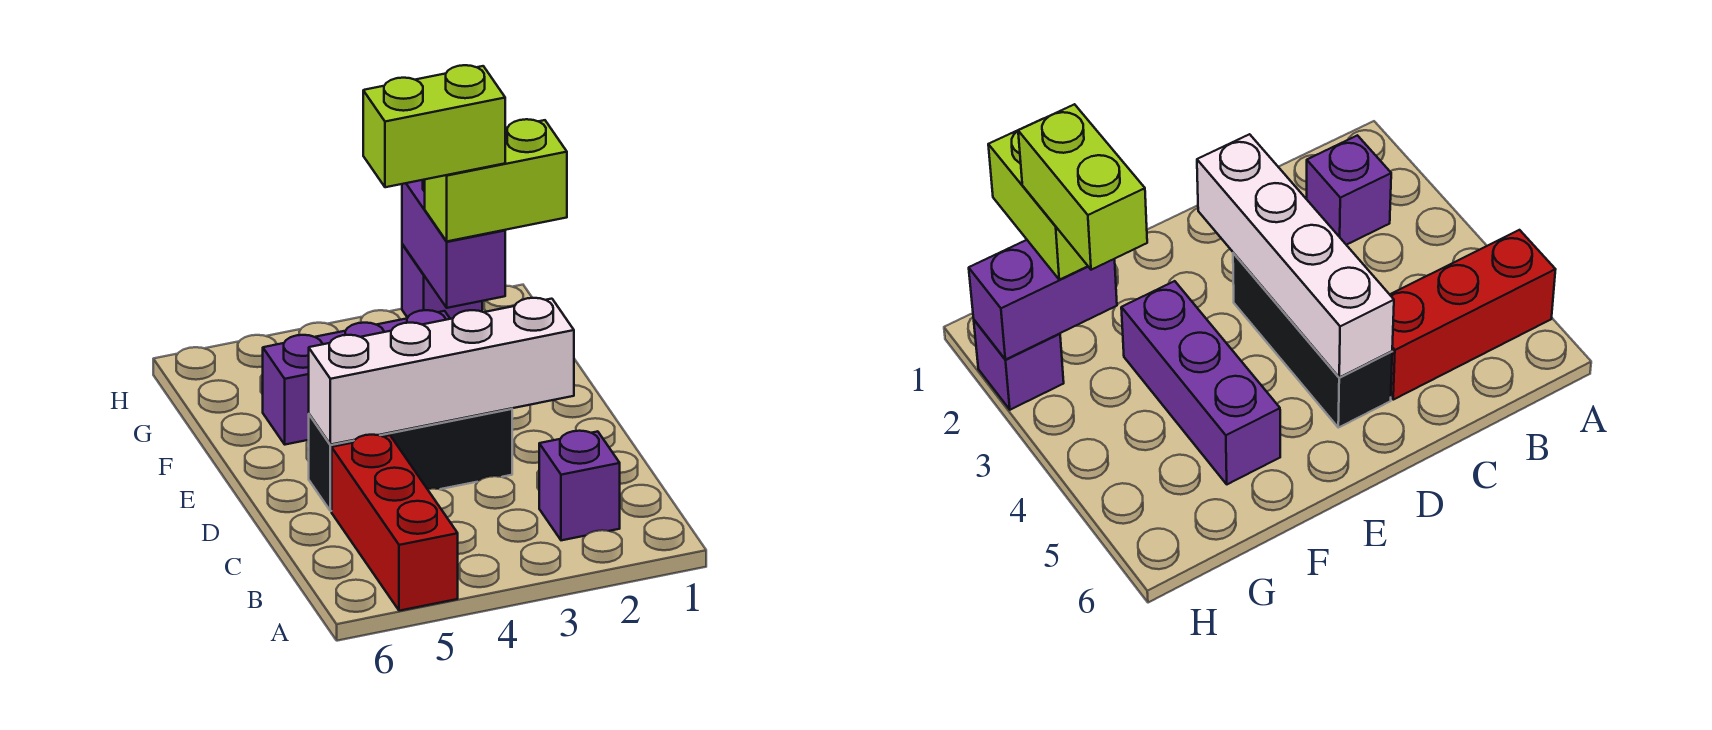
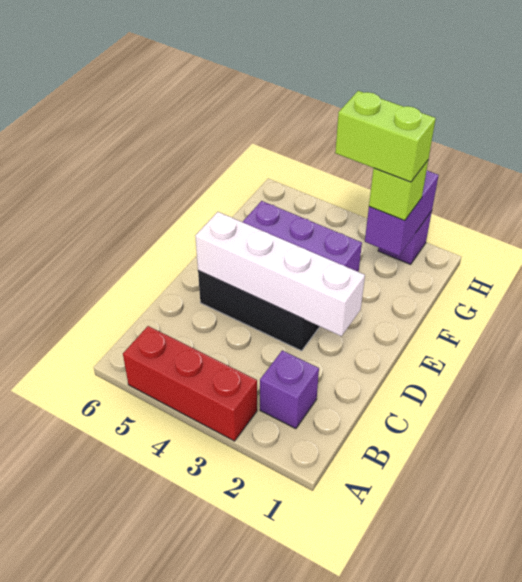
red 1x3 brick [332,435,458,611] -> red 1x3 brick turned to [123,326,257,441]
lime 1x2 brick [425,119,567,241] -> lime 1x1 brick [369,161,428,221]

